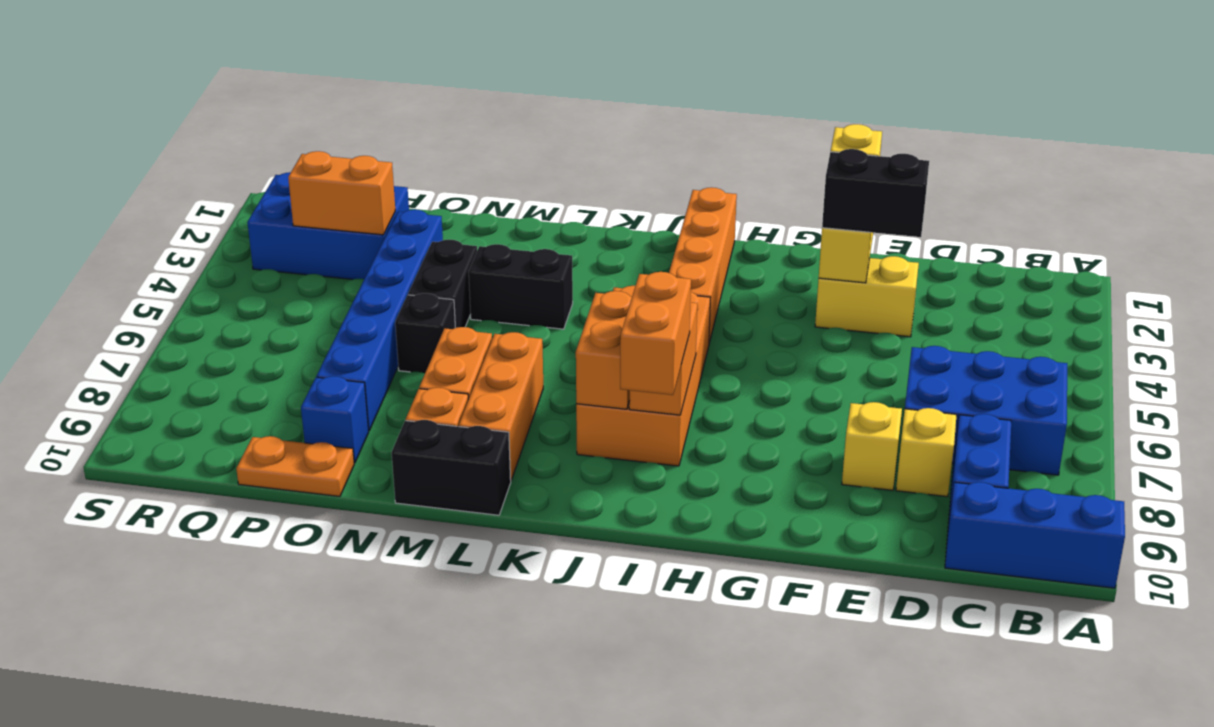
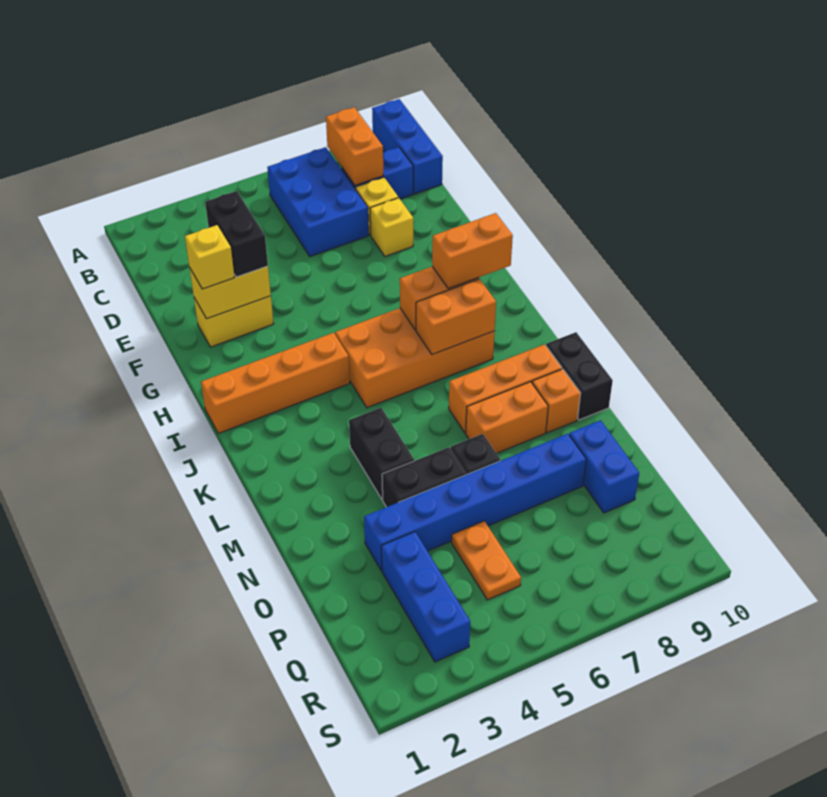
yellow 1x2 brick [815,256,919,337] -> yellow 1x2 brick turned to [194,296,273,347]
blue 1x1 brick [301,376,369,463] -> blue 1x2 brick [569,420,639,513]
orange 1x2 plate [236,436,354,496] -> orange 1x2 plate moved to [452,521,521,600]
blue 2x3 brick [247,172,409,279] -> blue 1x3 brick [381,532,470,662]
orange 1x2 brick [288,151,395,235] -> orange 1x2 brick moved to [326,107,383,186]

